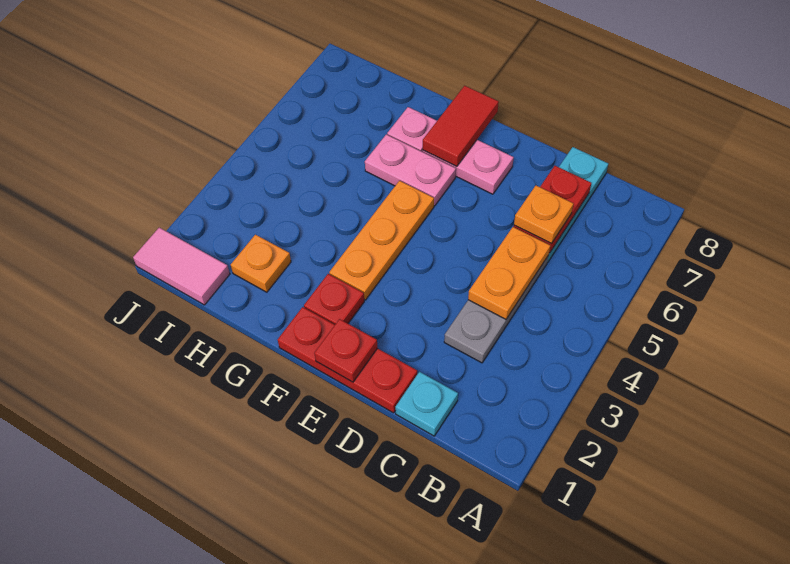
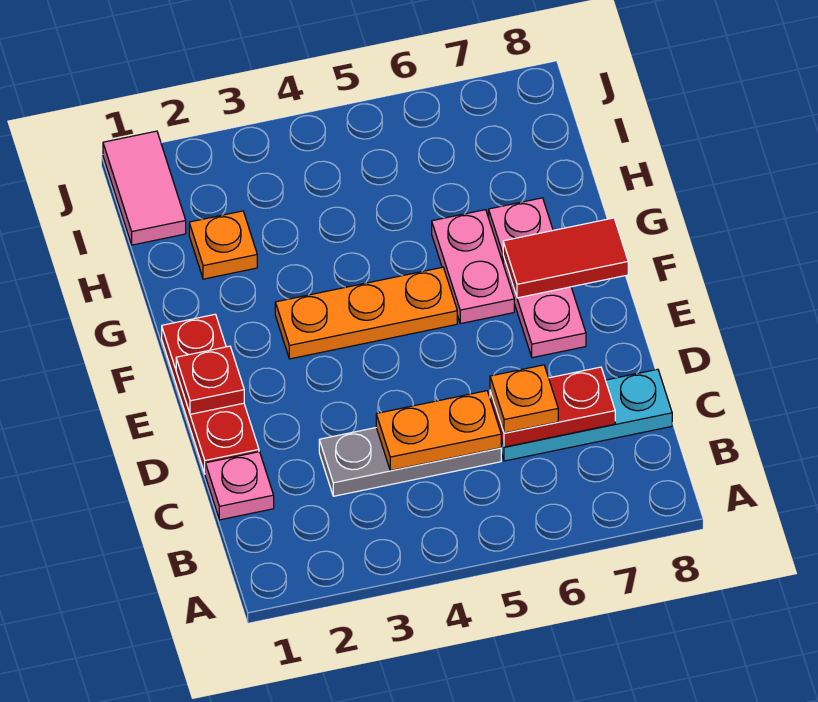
cyan 1x1 plate [395,372,458,436] -> pink 1x1 plate [205,452,274,520]
red 1x1 plate [304,274,364,325] -> none

